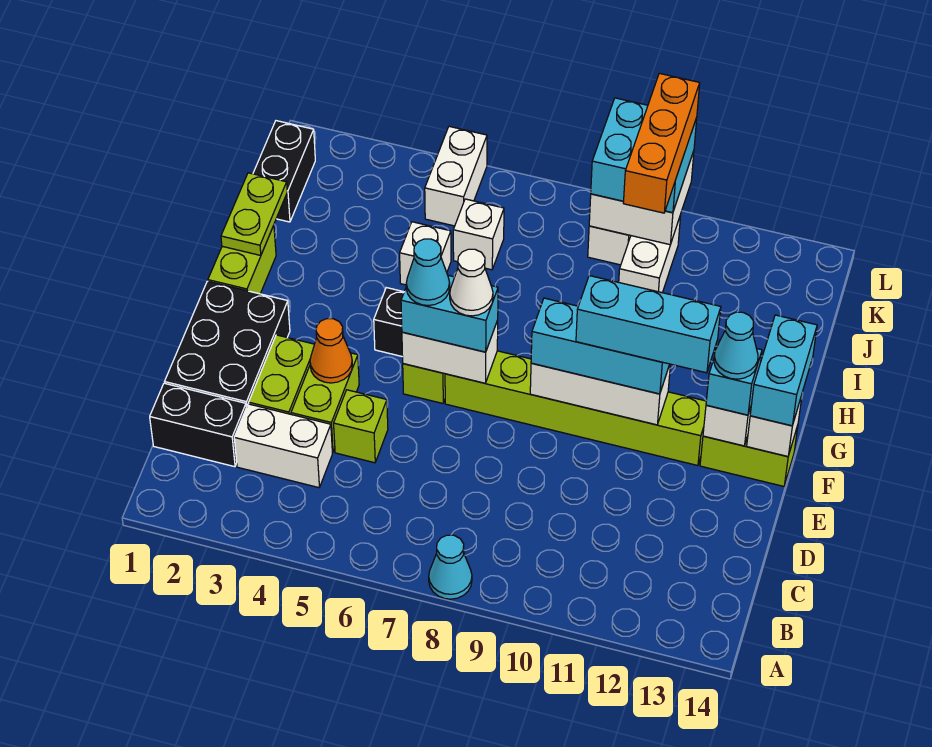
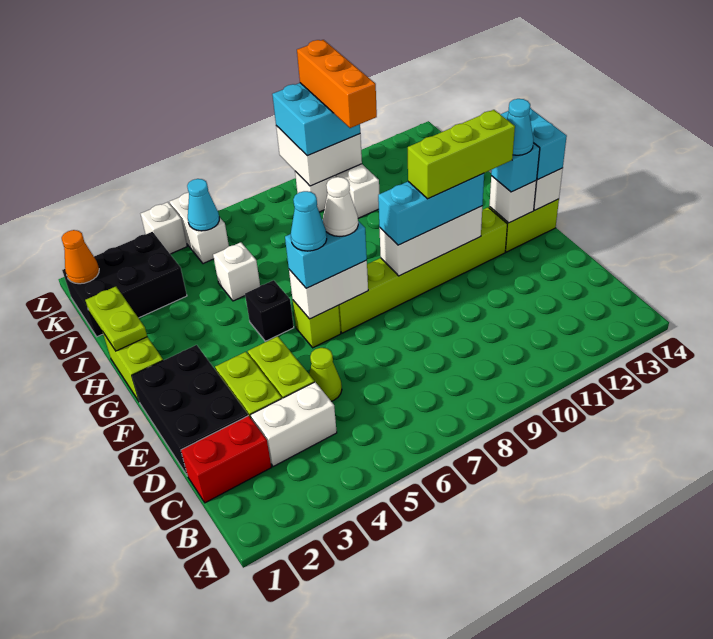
cyan 1x1 cone [429,535,472,599] -> cyan 1x1 cone moved to [187,179,219,231]
black 1x2 brick [150,383,246,467] -> red 1x2 brick [181,416,271,503]
lime 1x1 brick [334,390,388,463] -> lime 1x1 cone [309,348,342,401]
orange 1x1 cone [310,319,352,383] -> orange 1x1 cone moved to [62,230,99,284]
cyan 1x3 brick [576,276,721,373] -> lime 1x3 brick [408,110,515,199]
black 1x2 brick [253,121,315,222] -> black 2x3 brick [62,232,187,337]
white 1x1 brick [453,199,504,270] -> white 1x1 brick moved to [141,202,187,254]

